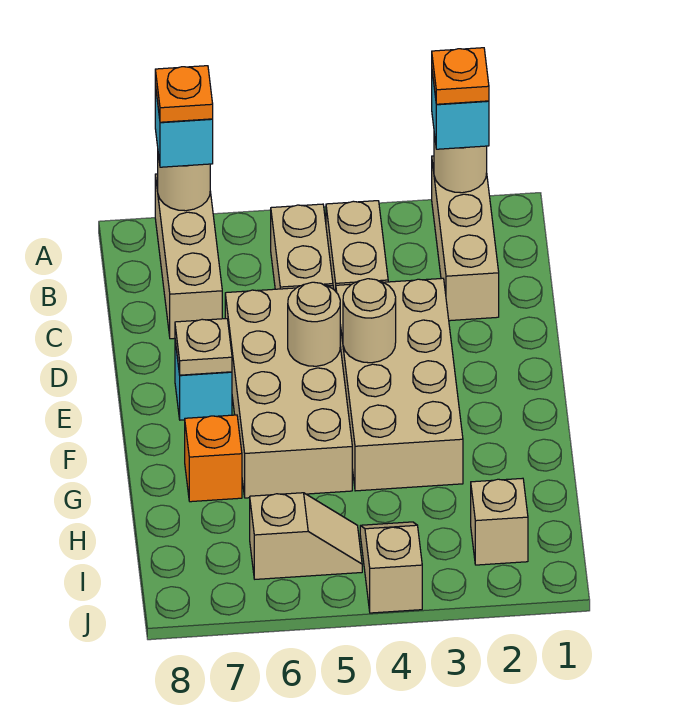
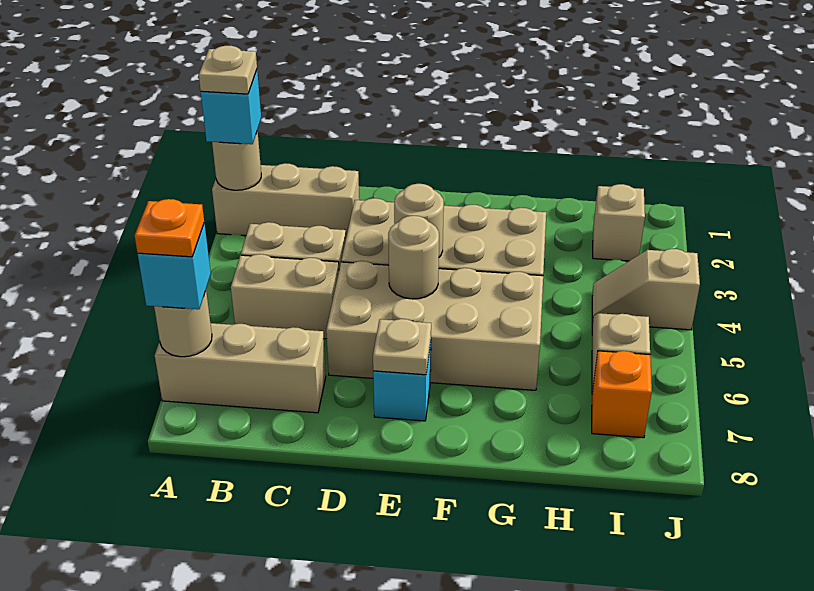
orange 1x1 plate [432,48,489,104] -> tan 1x1 plate [199,46,257,94]
orange 1x1 brick [185,415,242,502] -> orange 1x1 brick moved to [592,351,652,438]

